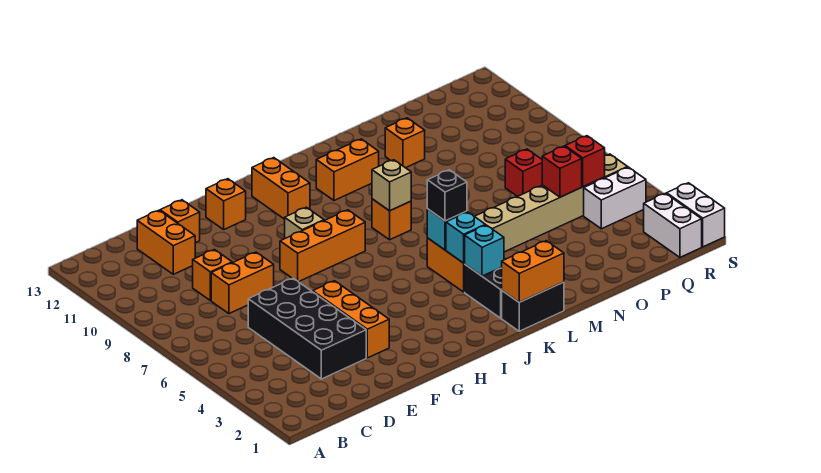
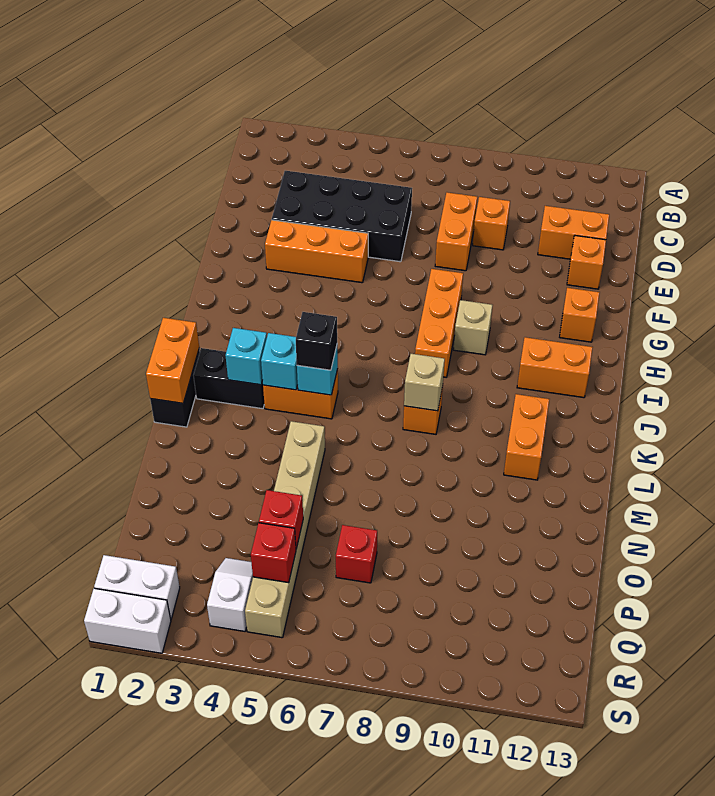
orange 1x1 brick [385,118,425,168] -> none
white 1x2 brick [584,167,646,229] -> white 1x2 slope [207,558,253,631]

